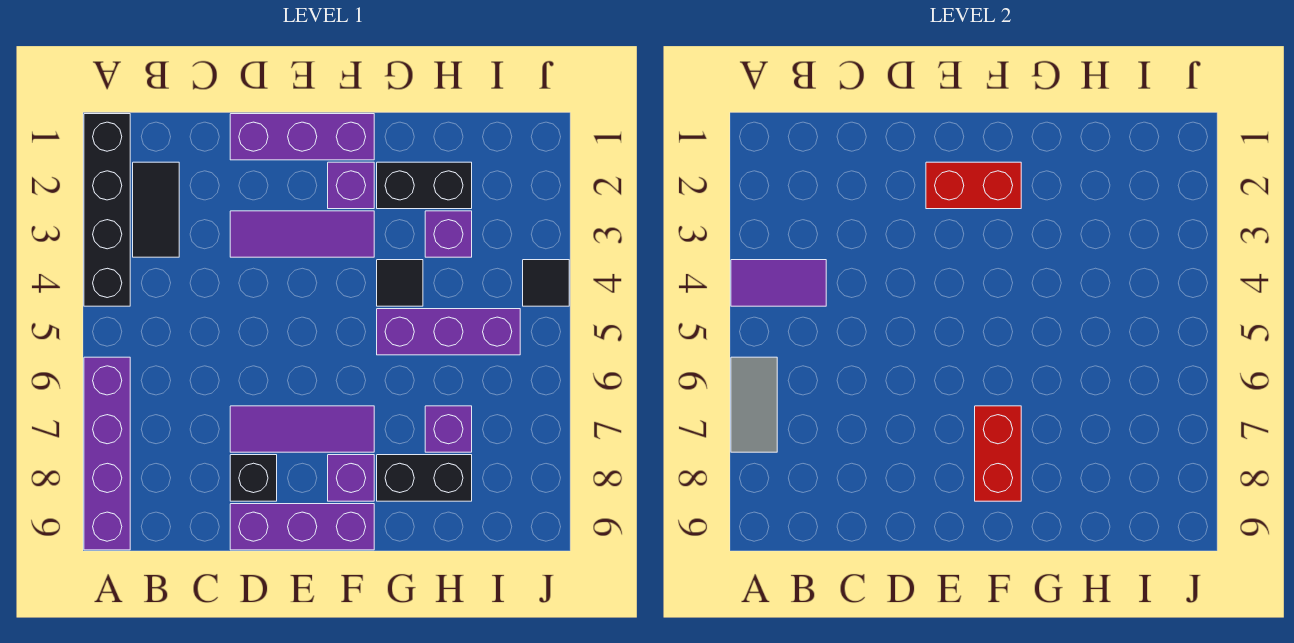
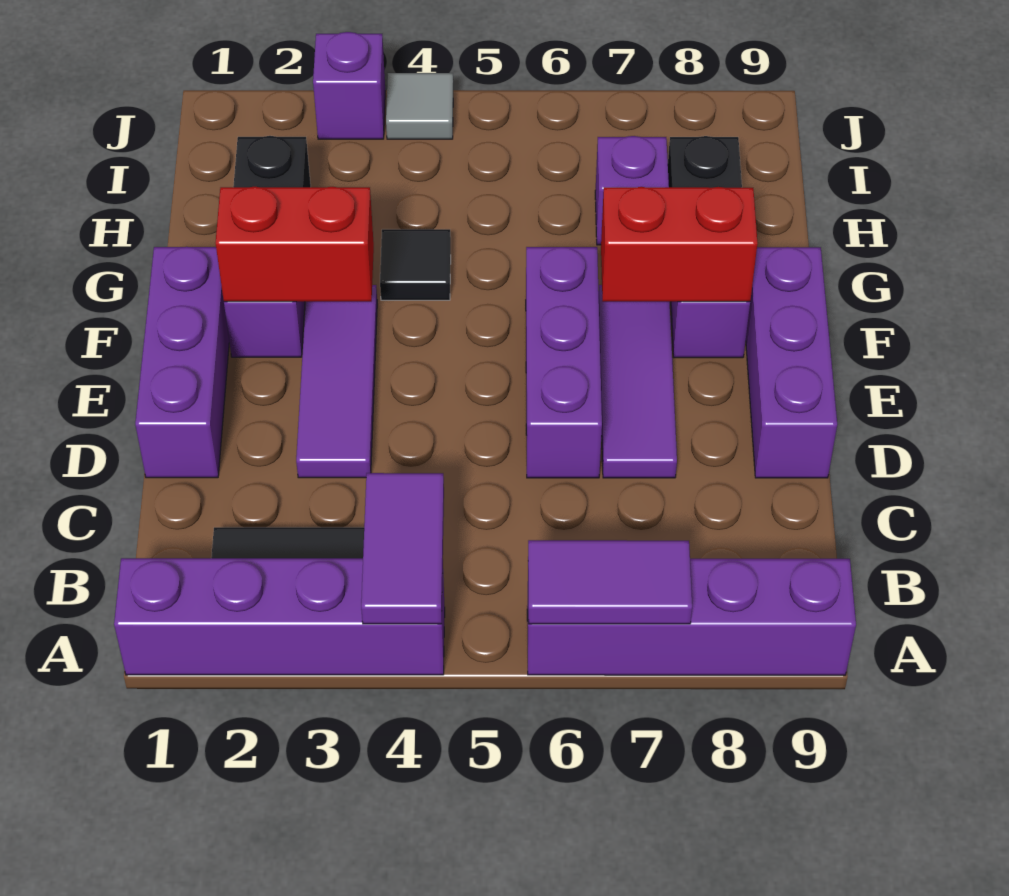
black 1x4 brick [84,114,130,306] -> purple 1x4 brick [114,558,445,675]
grey 1x2 tile [731,357,777,452] -> purple 1x2 tile [528,540,692,624]
black 1x1 brick [230,455,277,501] -> none
red 1x2 brick [926,162,1021,209] -> red 1x2 brick turned to [216,187,374,302]
purple 1x3 brick [377,309,520,355] -> purple 1x3 brick moved to [526,247,602,478]
purple 1x1 brick [425,211,472,257] -> purple 1x1 brick moved to [313,32,385,139]
black 1x1 tile [523,260,569,306] -> grey 1x1 tile [386,73,453,139]

